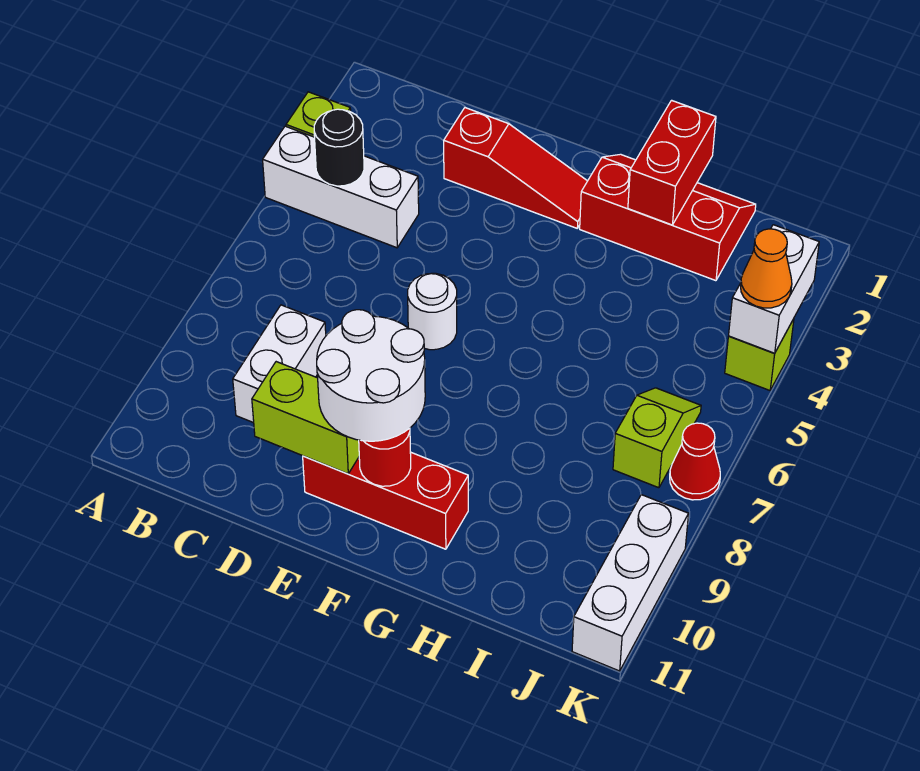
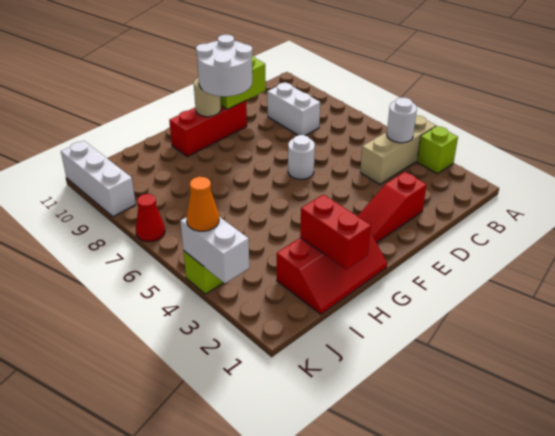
white 1x3 brick [263,126,419,248] -> tan 1x3 brick [360,115,436,184]
black 1x1 round brick [314,109,364,186] -> white 1x1 round brick [387,97,417,143]
red 1x1 round brick [359,428,411,486] -> tan 1x1 round brick [194,77,221,117]
lime 1x2 slope [613,388,701,488] -> none

